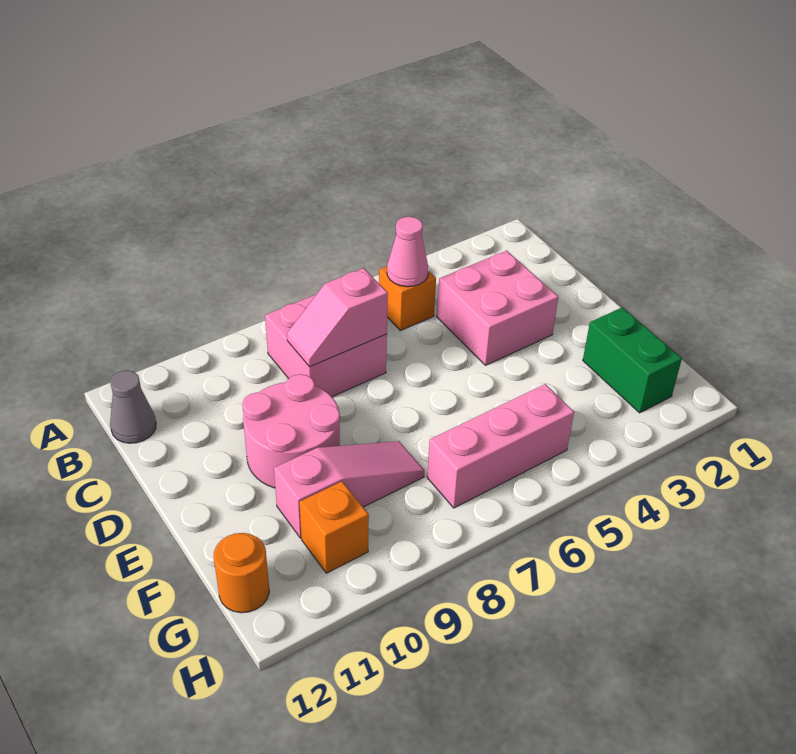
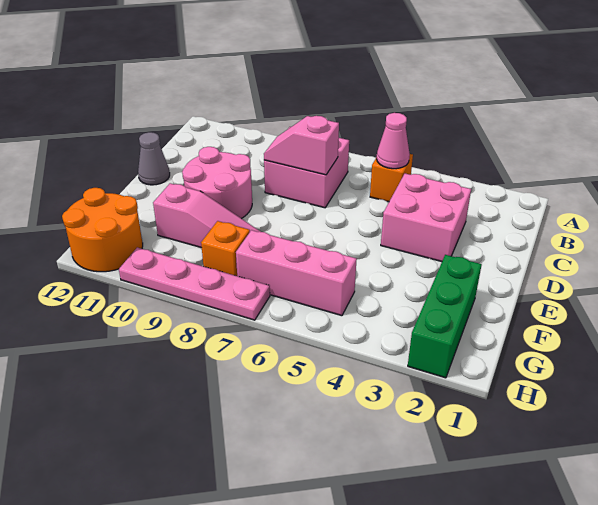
grey 1x1 cone [110,370,156,443] -> grey 1x1 cone moved to [138,132,170,185]
green 1x2 brick [583,307,682,413] -> green 1x3 brick [408,255,482,378]
orange 1x1 brick [299,482,369,573] -> orange 1x1 brick moved to [201,221,250,276]
orange 1x1 round brick [214,533,269,613] -> orange 2x2 round brick [62,188,143,272]
none -> pink 1x4 plate [119,248,270,320]

